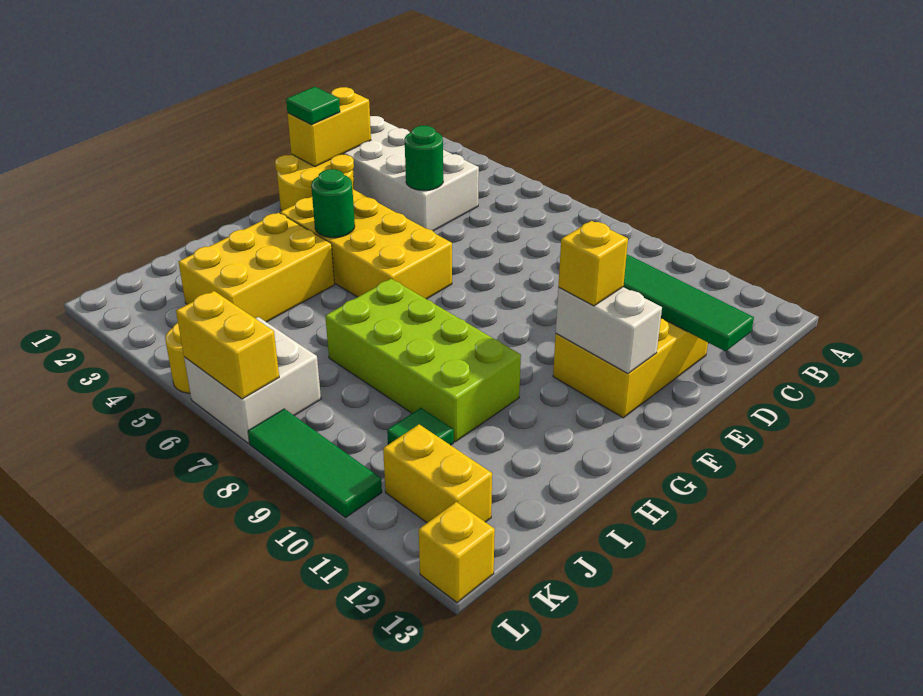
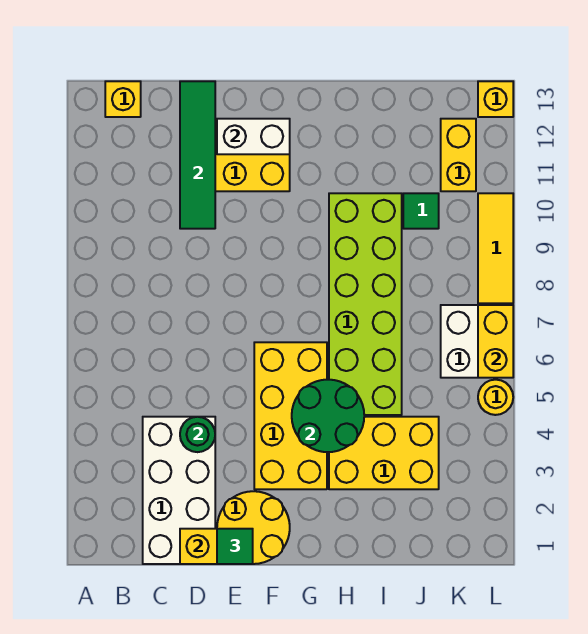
white 1x2 brick [556,287,662,374] -> white 1x2 brick turned to [217,119,290,154]
yellow 1x1 brick [558,221,628,306] -> yellow 1x1 brick moved to [105,81,141,117]
green 1x1 round brick [311,169,355,238] -> green 2x2 round brick [292,380,364,452]
lime 2x4 brick [325,279,521,442] -> lime 2x6 brick [329,193,402,415]
green 1x3 tile [248,409,382,518] -> yellow 1x3 tile [478,193,513,303]

